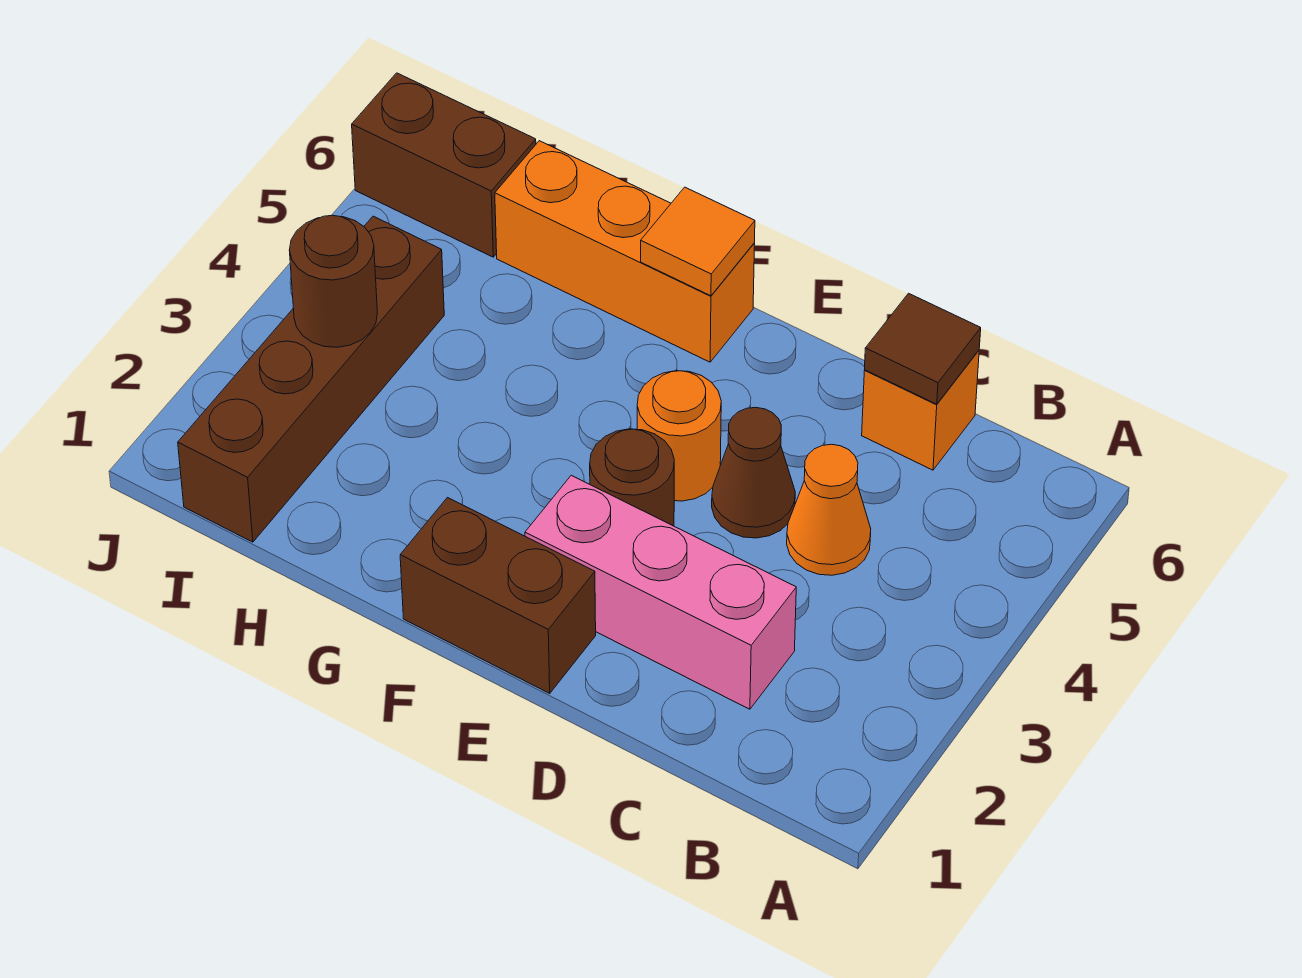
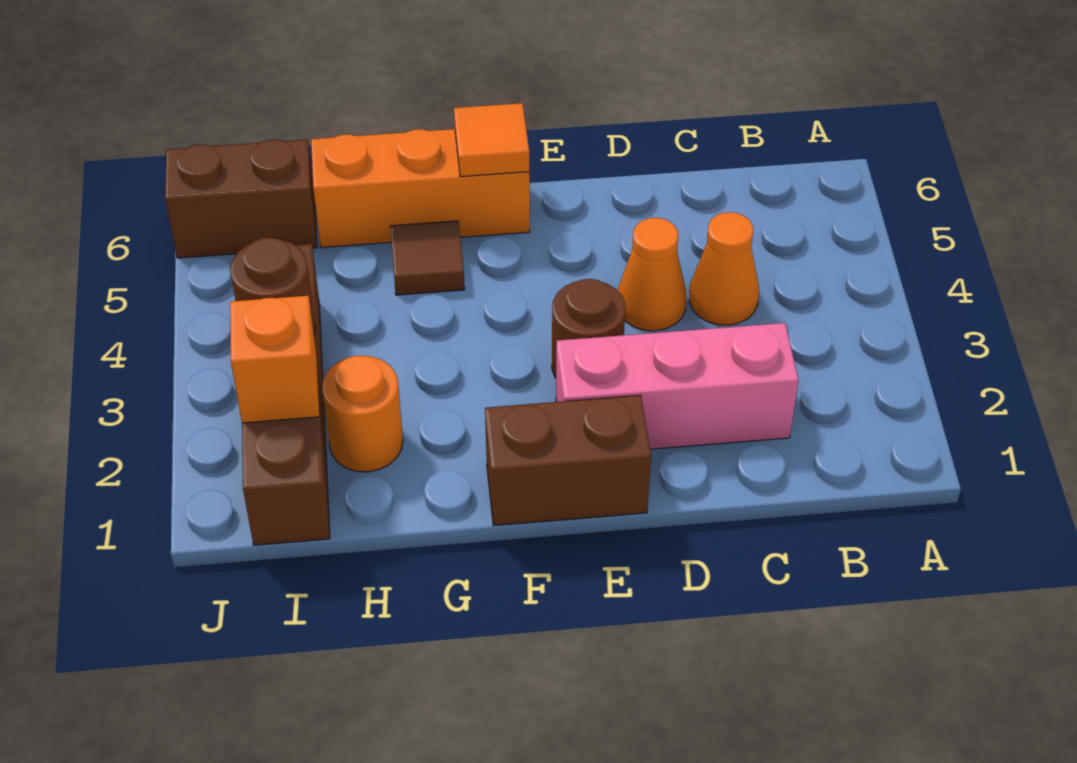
orange 1x1 brick [862,350,979,470] -> orange 1x1 brick moved to [230,296,319,423]
brown 1x1 tile [865,293,981,404] -> brown 1x1 tile moved to [390,221,465,295]
brown 1x1 cone [712,407,795,538] -> orange 1x1 cone [618,218,686,331]
orange 1x1 round brick [637,371,721,501] -> orange 1x1 round brick moved to [322,355,403,472]

